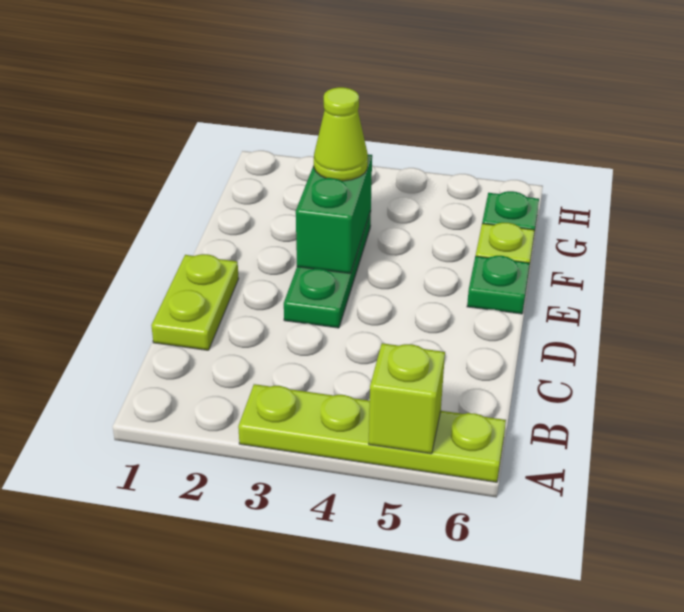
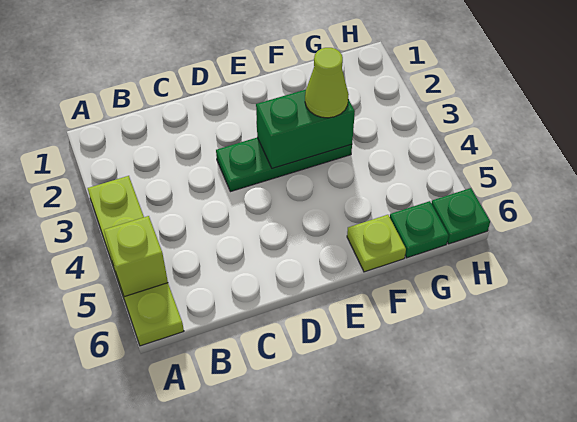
lime 1x2 plate [151,254,239,350] -> none
green 1x1 plate [467,256,530,314] -> green 1x1 plate moved to [431,188,490,244]

